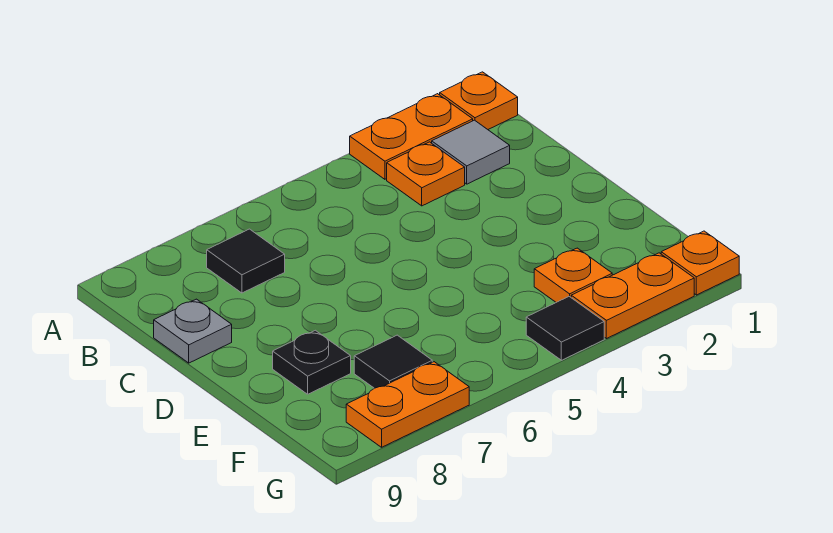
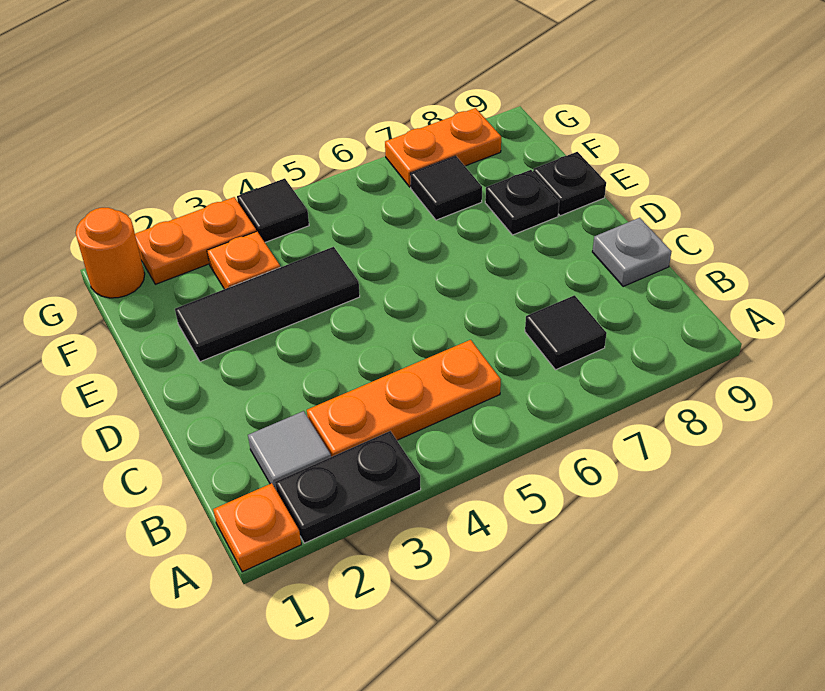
orange 1x2 plate [350,94,473,179] -> black 1x2 plate [275,431,421,543]
orange 1x1 plate [387,142,465,206] -> orange 1x3 plate [307,340,501,457]
none -> black 1x3 tile [175,247,360,362]
none -> black 1x1 plate [533,152,606,216]
orange 1x1 plate [661,231,739,295] -> orange 1x1 round brick [76,208,145,298]

